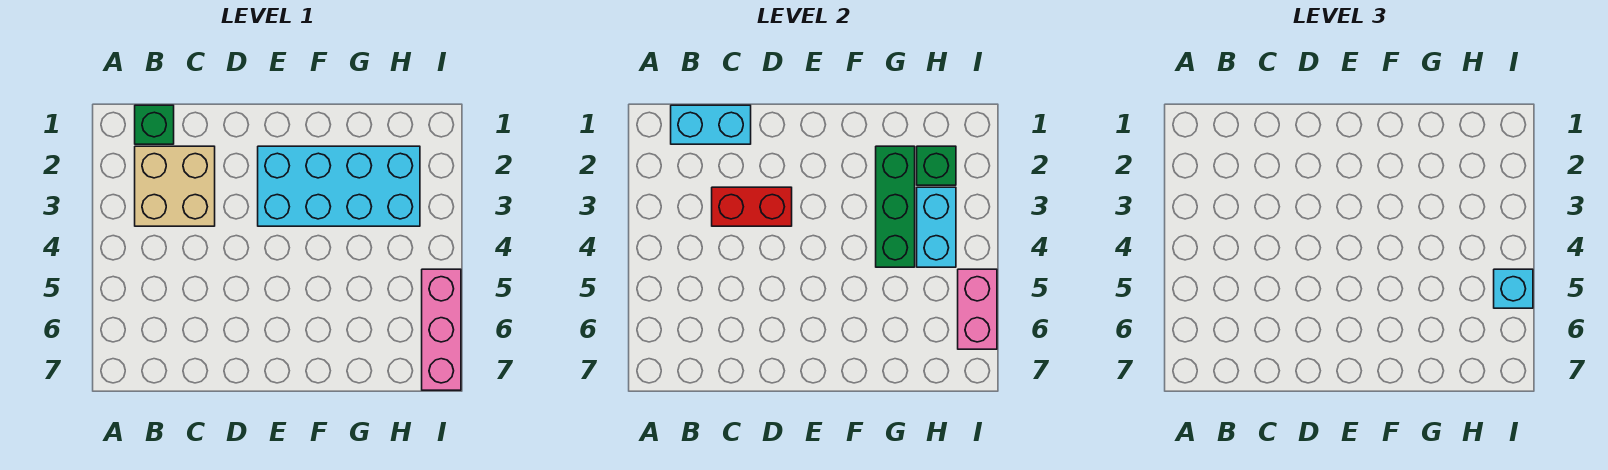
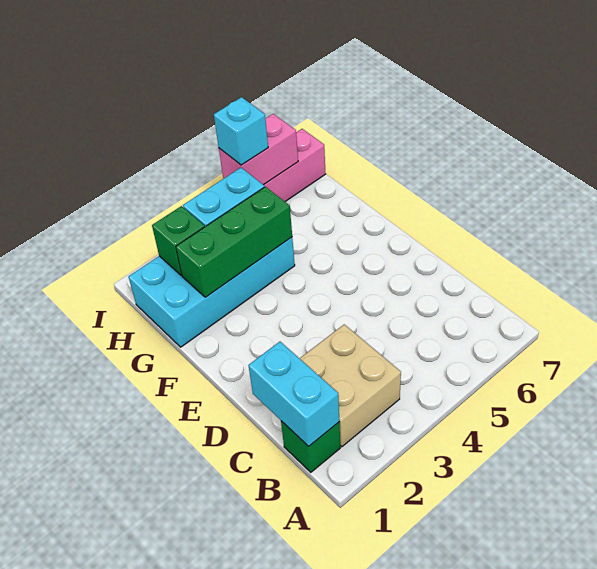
red 1x2 brick [712,187,792,226] -> none
cyan 2x4 brick [258,146,420,226] -> cyan 2x4 brick turned to [128,237,295,347]

